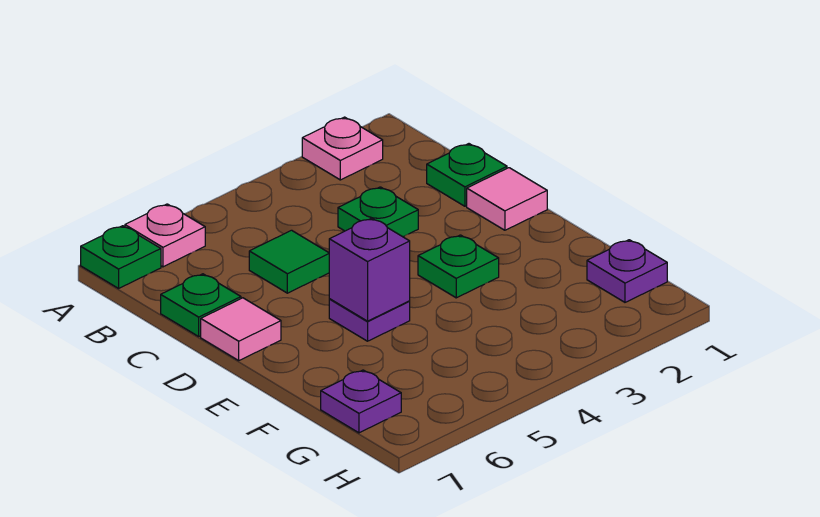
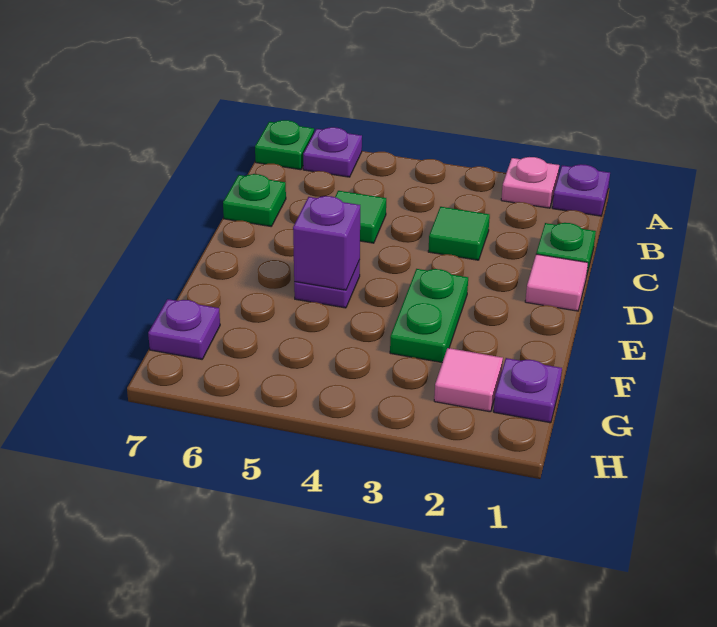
none -> purple 1x1 plate [552,164,610,216]
pink 1x1 plate [125,204,205,267] -> purple 1x1 plate [303,127,362,177]
green 1x1 plate [338,187,418,237] -> green 1x1 tile [428,207,490,260]
pink 1x1 tile [201,298,281,360] -> pink 1x1 tile moved to [434,348,503,412]
green 1x1 plate [418,235,499,298] -> green 1x2 plate [390,269,468,362]

